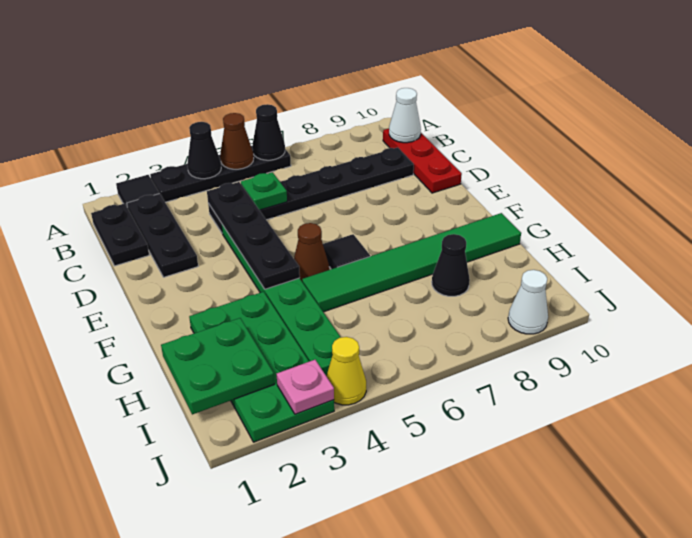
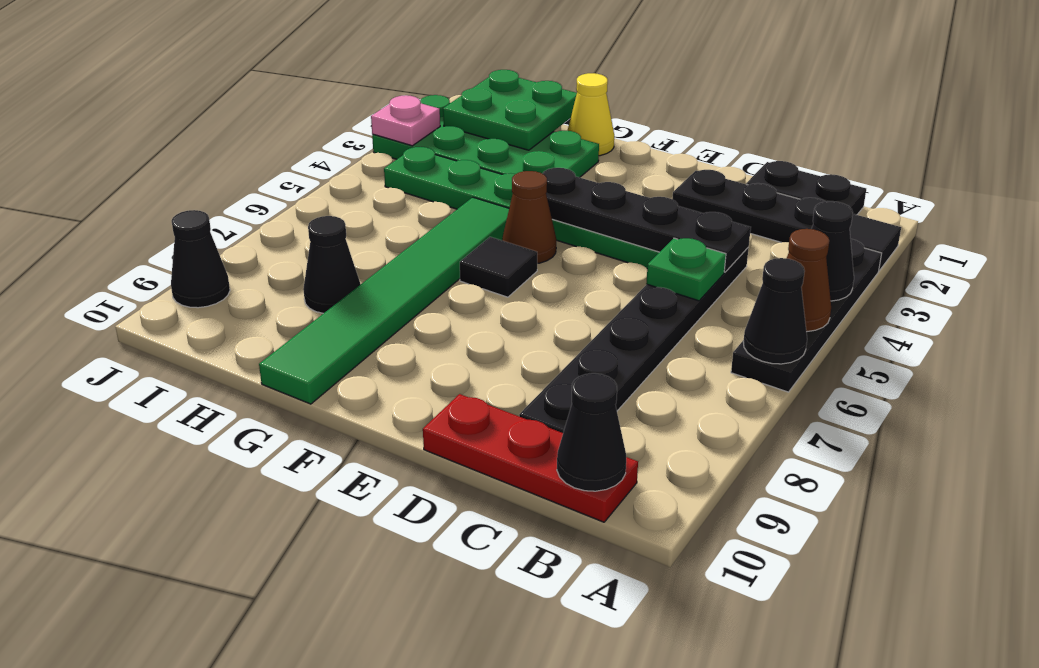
white 1x1 cone [389,88,421,143] -> black 1x1 cone [557,373,626,491]
yellow 1x1 cone [327,337,366,405] -> yellow 1x1 cone moved to [567,73,614,156]
white 1x1 cone [508,270,548,334] -> black 1x1 cone [171,210,230,308]

